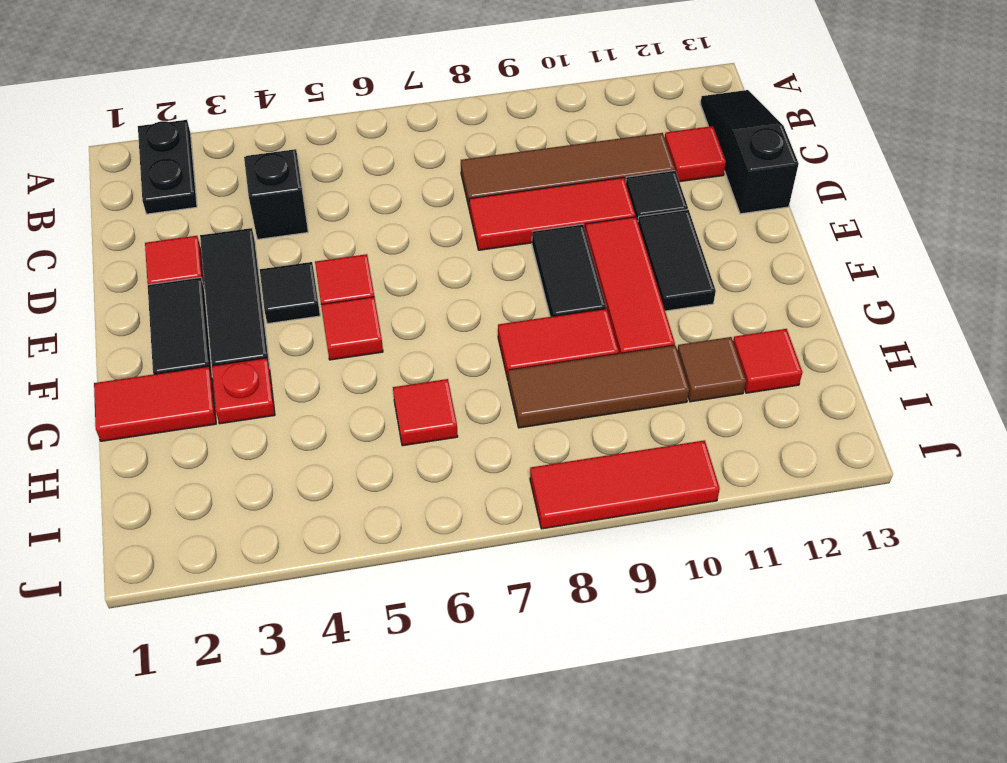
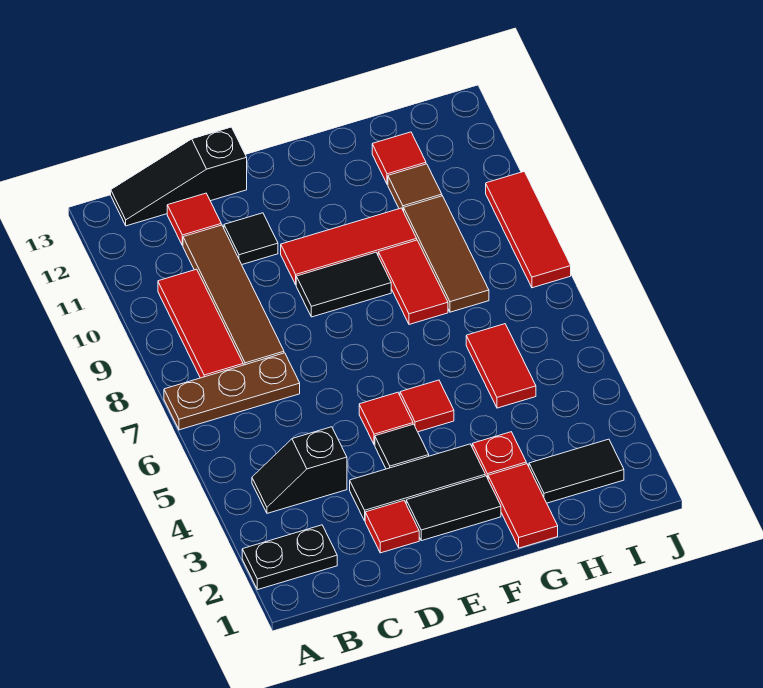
none -> brown 1x3 plate [164,353,300,430]
red 1x3 tile [469,177,635,250] -> red 1x3 tile moved to [158,269,243,378]
black 1x2 tile [638,210,716,311] -> black 1x2 tile moved to [529,439,624,503]
red 1x1 tile [393,379,458,446] -> red 1x2 tile [466,324,536,408]

